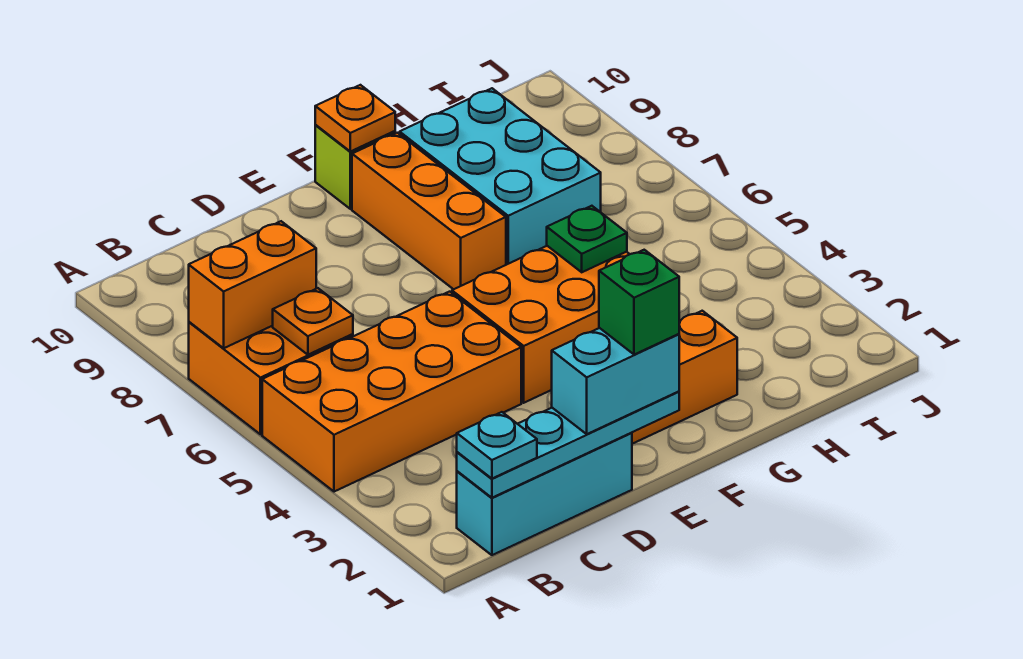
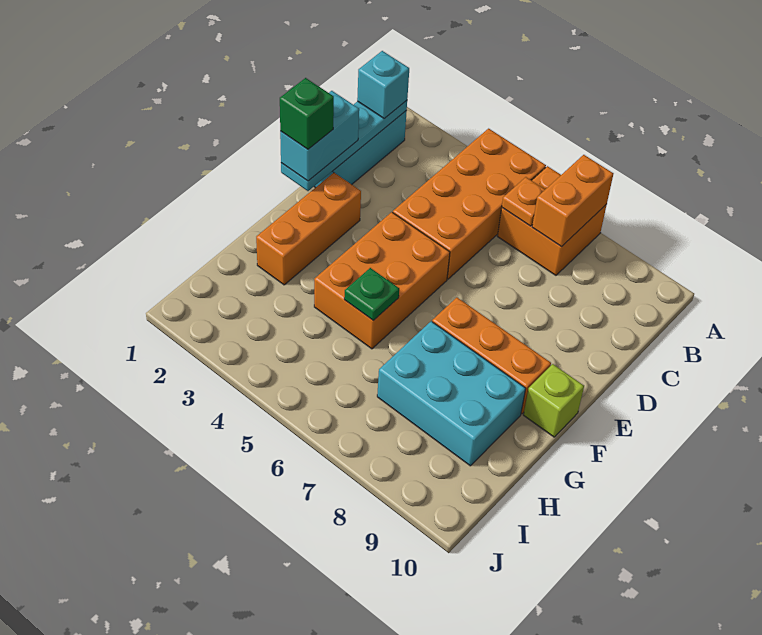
cyan 1x1 plate [457,412,537,479] -> cyan 1x1 brick [357,51,409,119]
orange 1x1 plate [315,85,395,151] -> none

